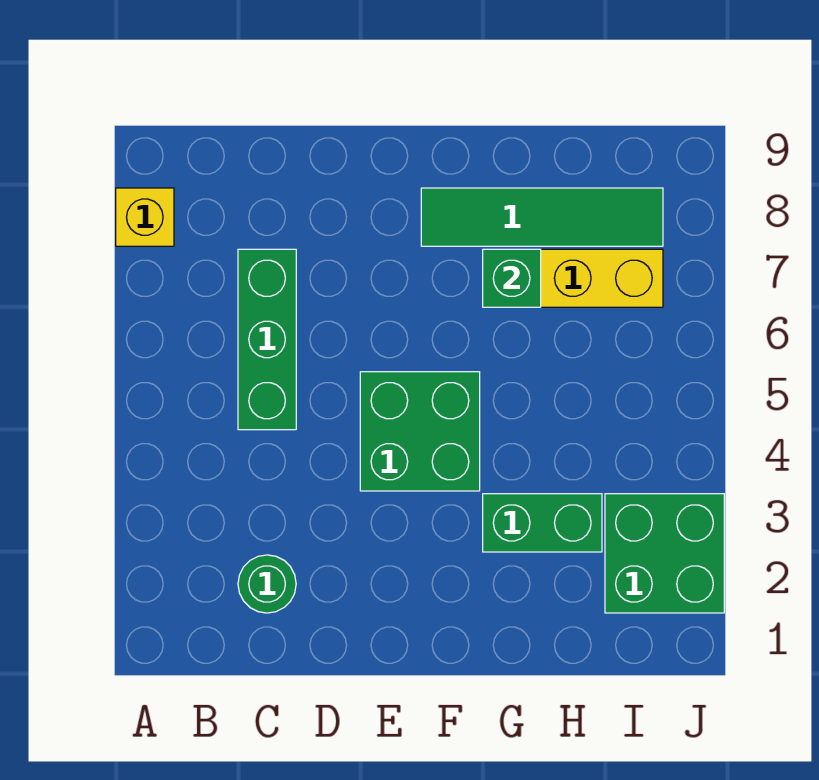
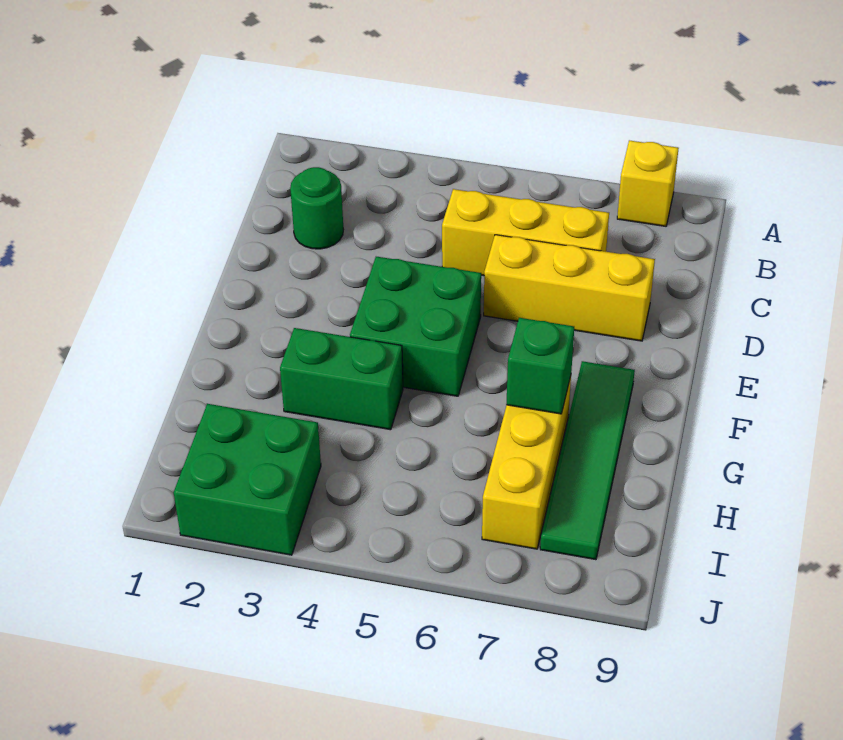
green 1x3 brick [238,249,296,430] -> yellow 1x3 brick [442,189,609,276]
none -> yellow 1x3 brick [484,235,655,341]
green 1x2 brick [483,494,602,552] -> green 1x2 brick turned to [280,328,403,430]

